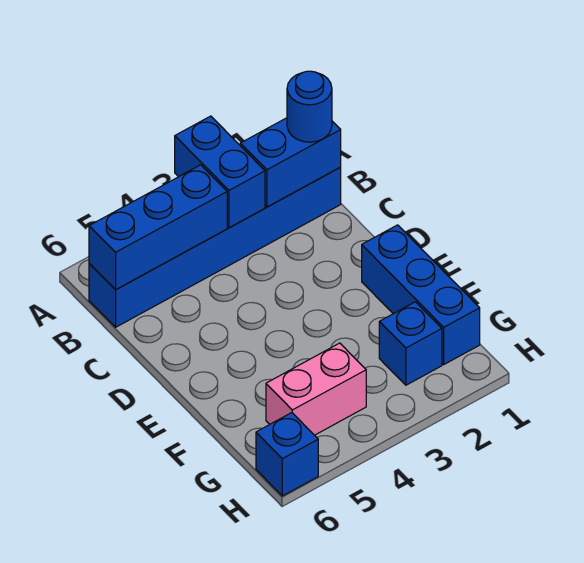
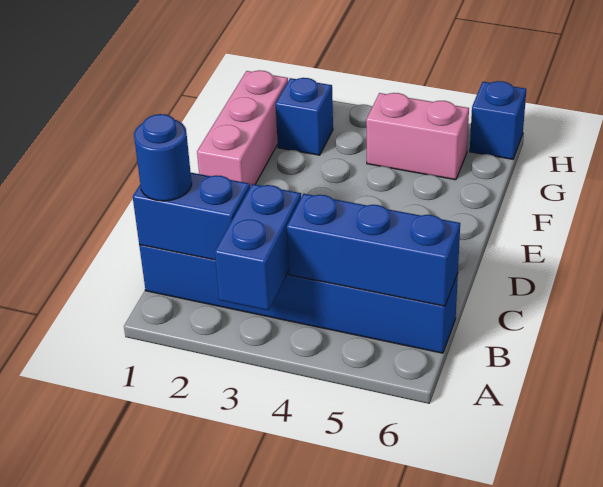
blue 1x3 brick [362,225,480,364] -> pink 1x3 brick [197,70,288,187]

